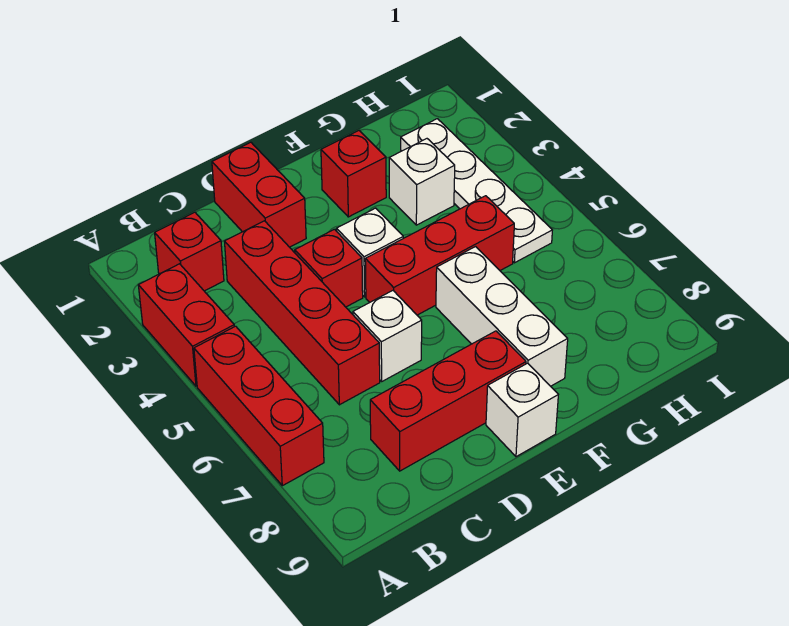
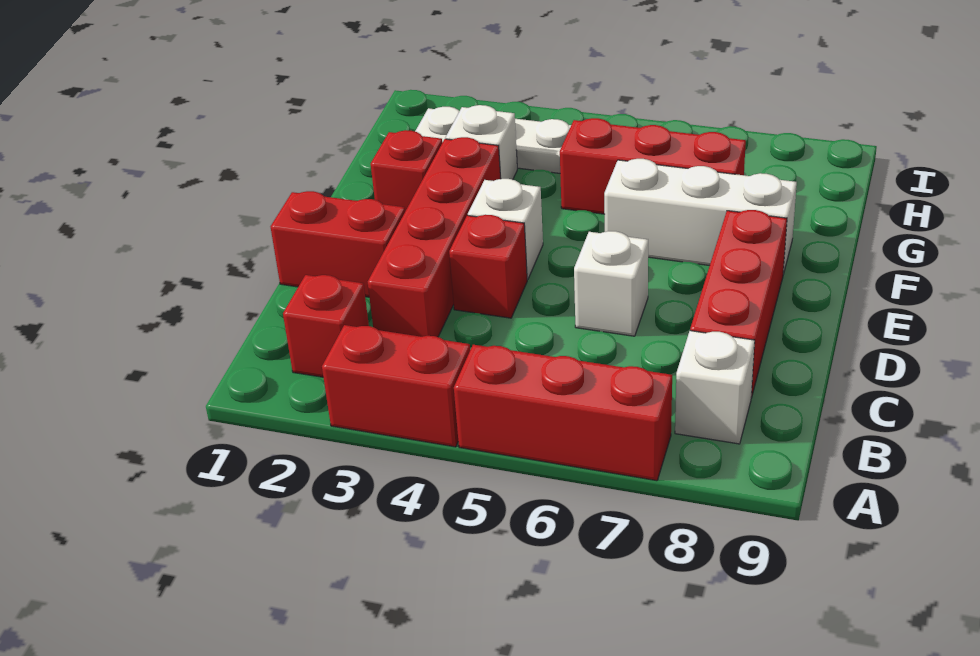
red 1x4 brick [224,221,380,405] -> red 1x4 brick turned to [368,137,501,337]
red 1x3 brick [365,196,514,315] -> red 1x3 brick turned to [560,118,746,214]
white 1x1 brick [486,363,558,457] -> white 1x1 brick moved to [675,331,755,444]

